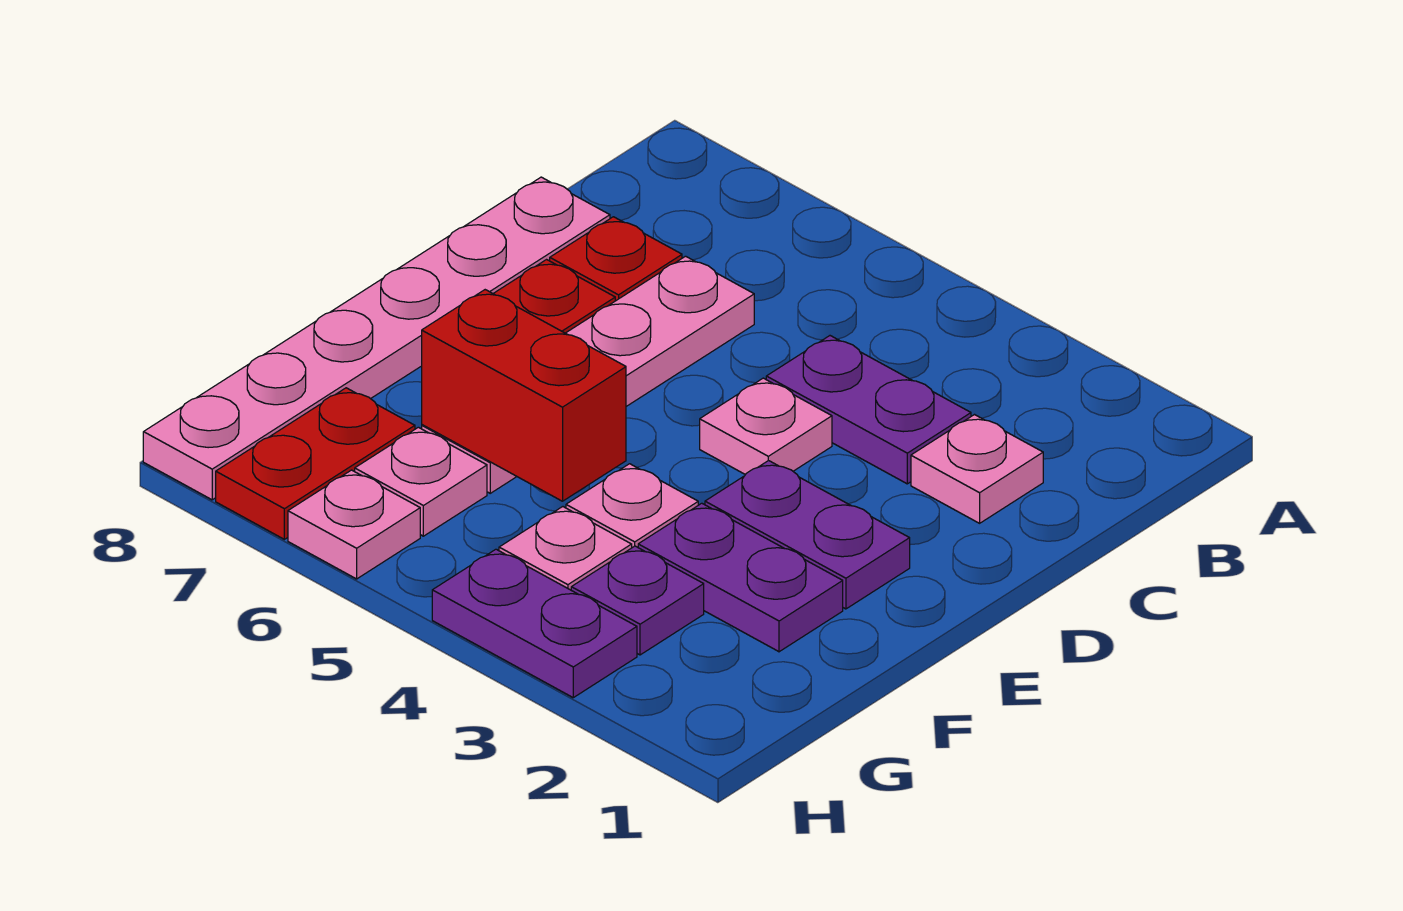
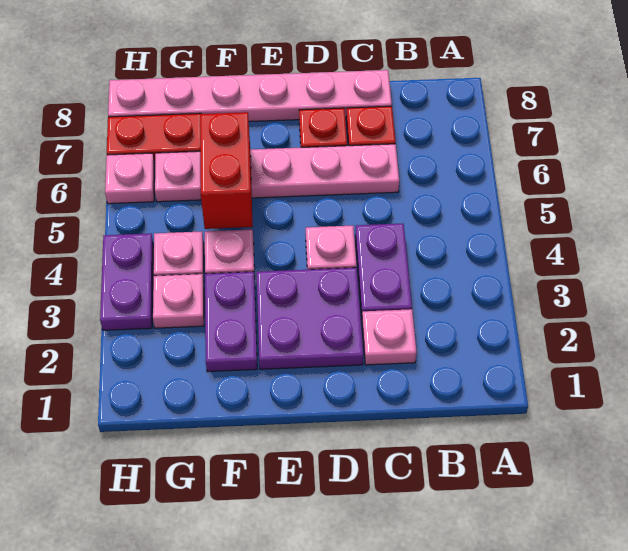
purple 1x2 plate [705,461,910,609] -> purple 2x2 plate [256,268,363,369]
purple 1x1 plate [571,546,704,655] -> pink 1x1 plate [153,274,204,328]

